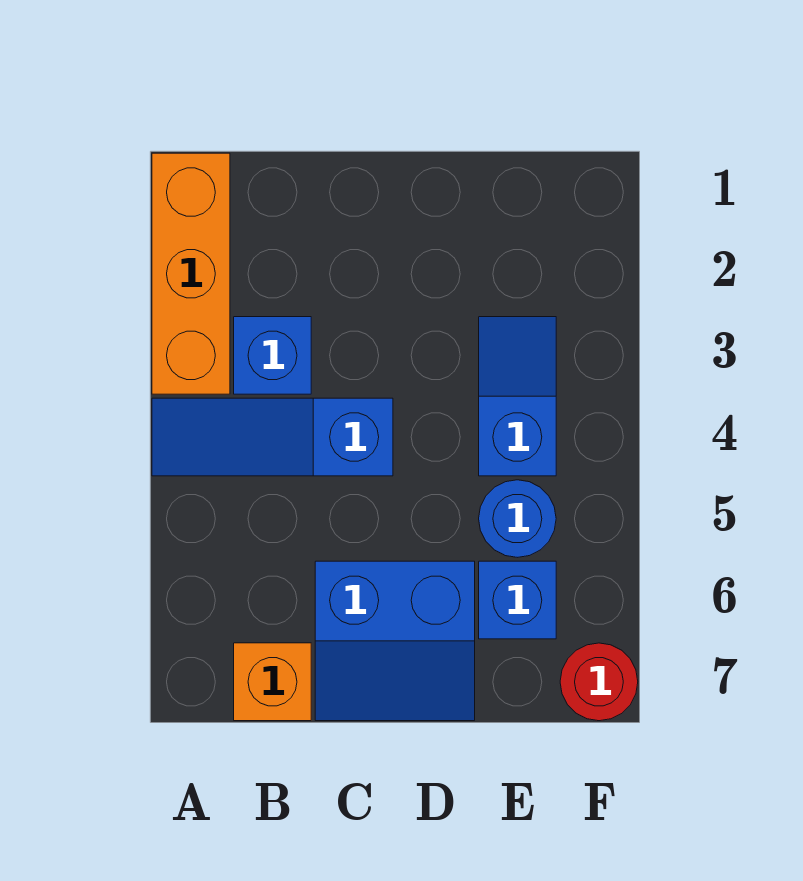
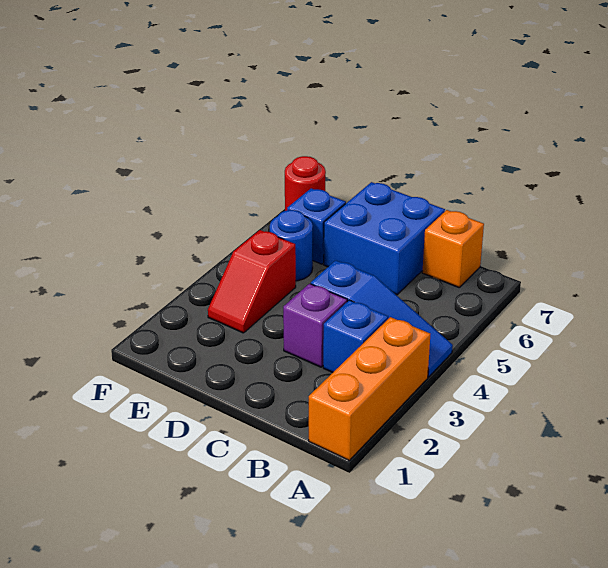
none -> purple 1x1 brick [283,284,347,367]
blue 2x2 slope [315,561,475,721] -> blue 2x2 brick [324,182,445,295]
blue 1x2 slope [479,317,556,476] -> red 1x2 slope [208,230,296,333]

